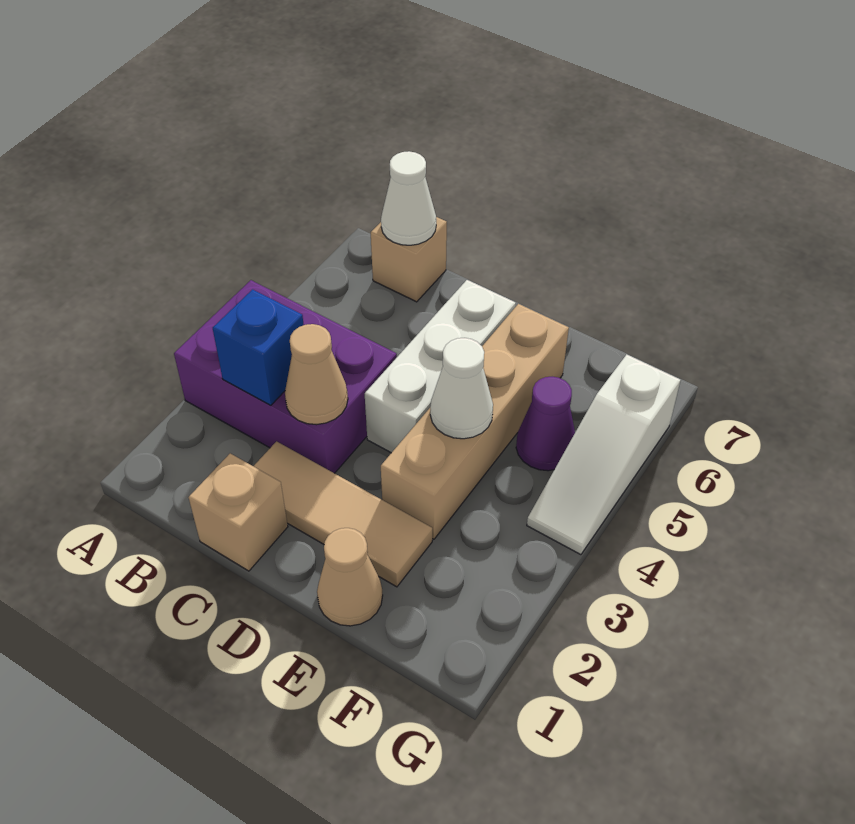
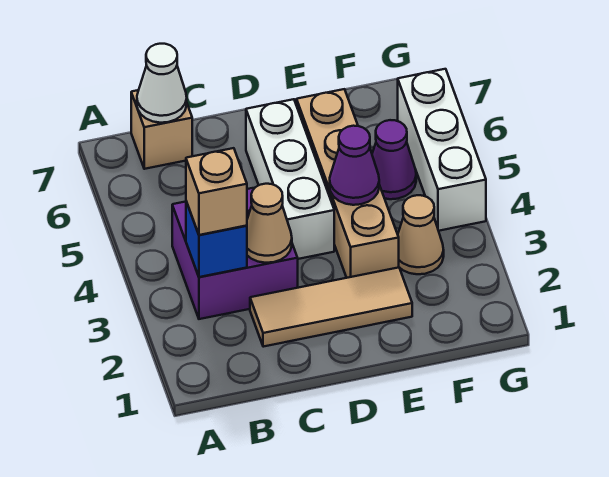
purple 2x3 brick [174,280,397,473] -> purple 2x2 brick [172,188,298,319]
tan 1x1 brick [188,453,288,571] -> tan 1x1 brick moved to [186,148,247,235]
tan 1x1 cone [317,528,383,626] -> tan 1x1 cone moved to [398,195,444,274]
white 1x1 cone [430,338,493,439] -> purple 1x1 cone [330,126,379,205]
white 1x3 slope [527,354,681,555] -> white 1x3 brick [398,69,486,231]

